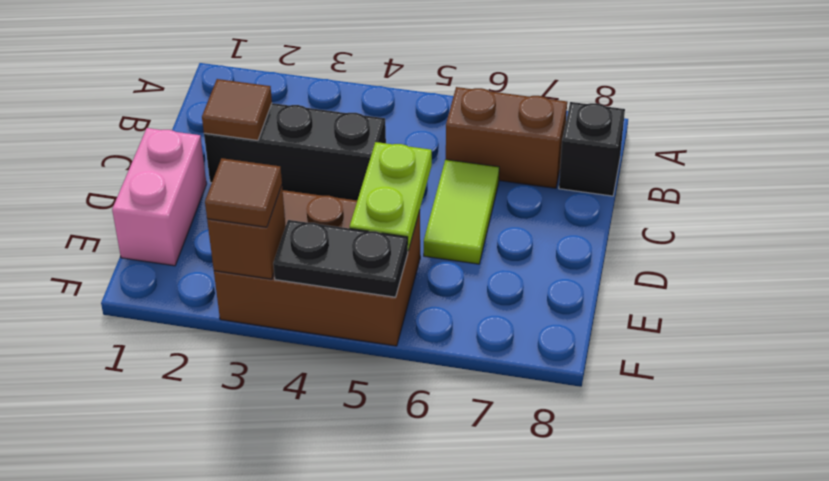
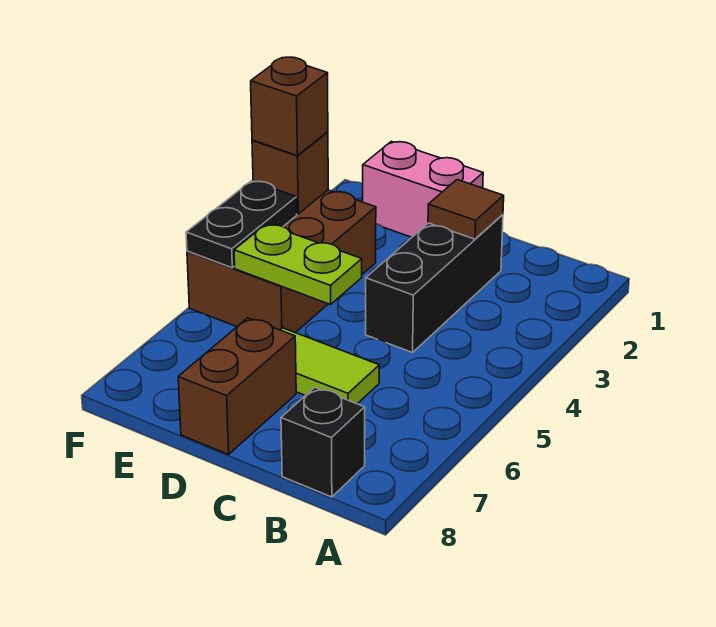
brown 1x2 brick [446,87,567,188] -> brown 1x2 brick moved to [178,318,296,455]
brown 1x1 tile [205,158,282,227] -> brown 1x1 brick [251,57,328,155]

